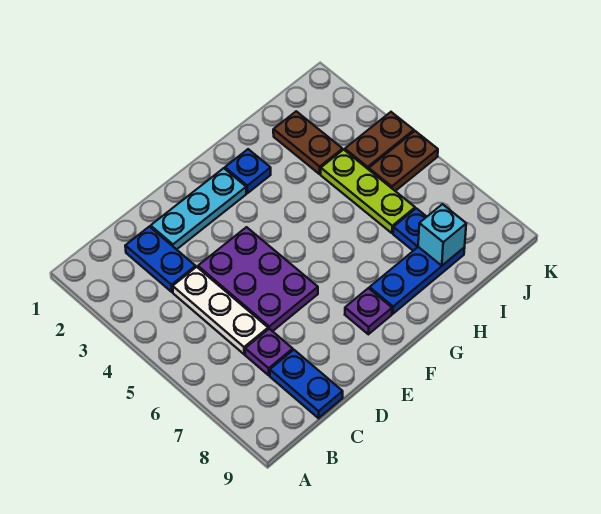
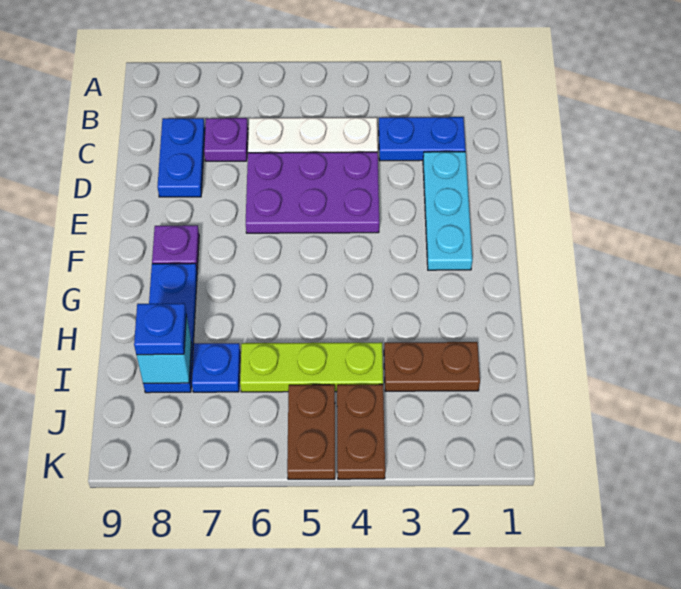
blue 1x2 plate [270,350,343,418] -> blue 1x2 plate turned to [157,118,205,197]
blue 1x1 plate [225,149,271,193] -> blue 1x1 plate moved to [134,303,186,355]

